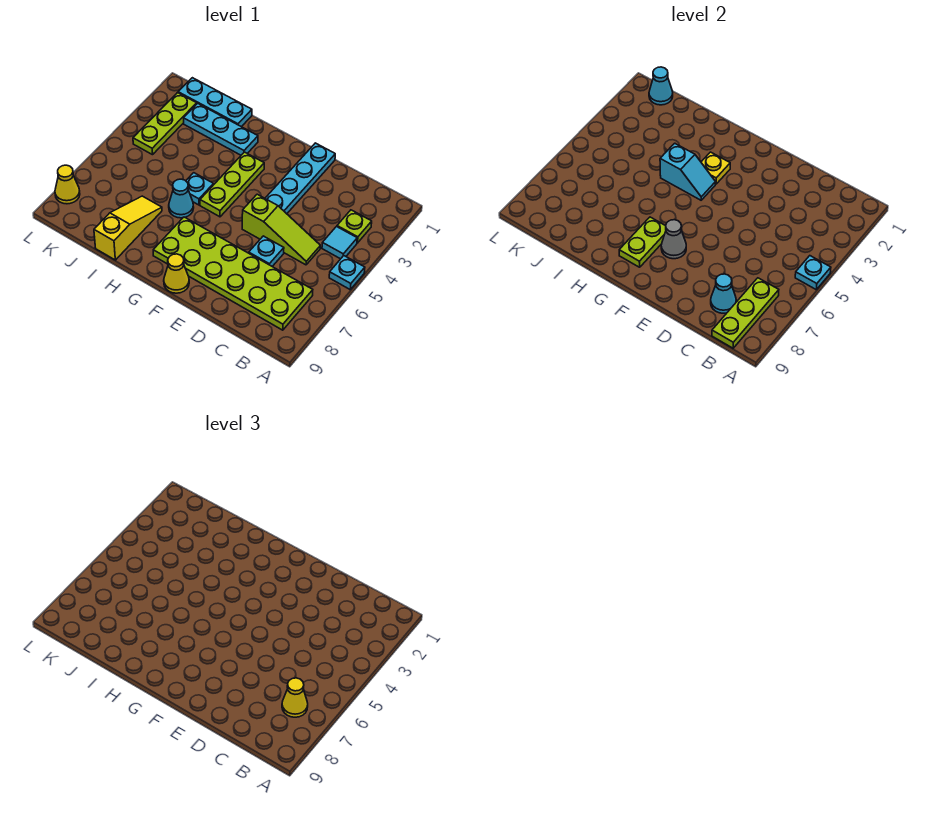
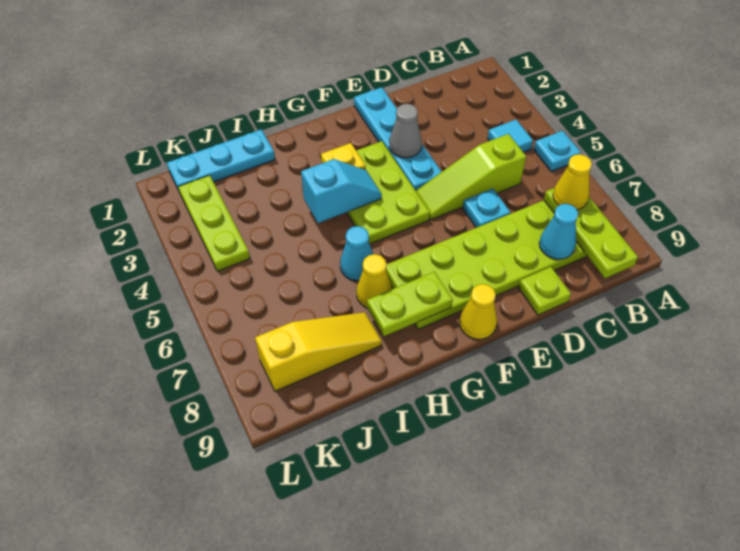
cyan 1x1 plate [795,256,831,289] -> none
lime 1x1 plate [337,210,372,243] -> lime 1x1 plate moved to [519,267,571,315]
lime 1x3 slope [242,194,320,265] -> lime 1x3 slope turned to [416,134,526,219]
grey 1x1 cone [661,220,686,259] -> grey 1x1 cone moved to [389,104,422,158]
lime 1x3 plate [200,152,264,217] -> lime 2x3 plate [347,141,430,244]
lime 1x2 plate [619,217,666,267] -> lime 1x2 plate turned to [367,272,453,336]
cyan 1x3 plate [184,103,258,155] -> none
cyan 1x1 plate [186,173,214,205] -> none
yellow 1x3 slope [94,196,162,260] -> yellow 1x3 slope turned to [255,312,382,391]
cyan 1x1 cone [649,67,673,105] -> none
yellow 1x1 cone [55,165,80,204] -> yellow 1x1 cone moved to [356,254,392,308]

